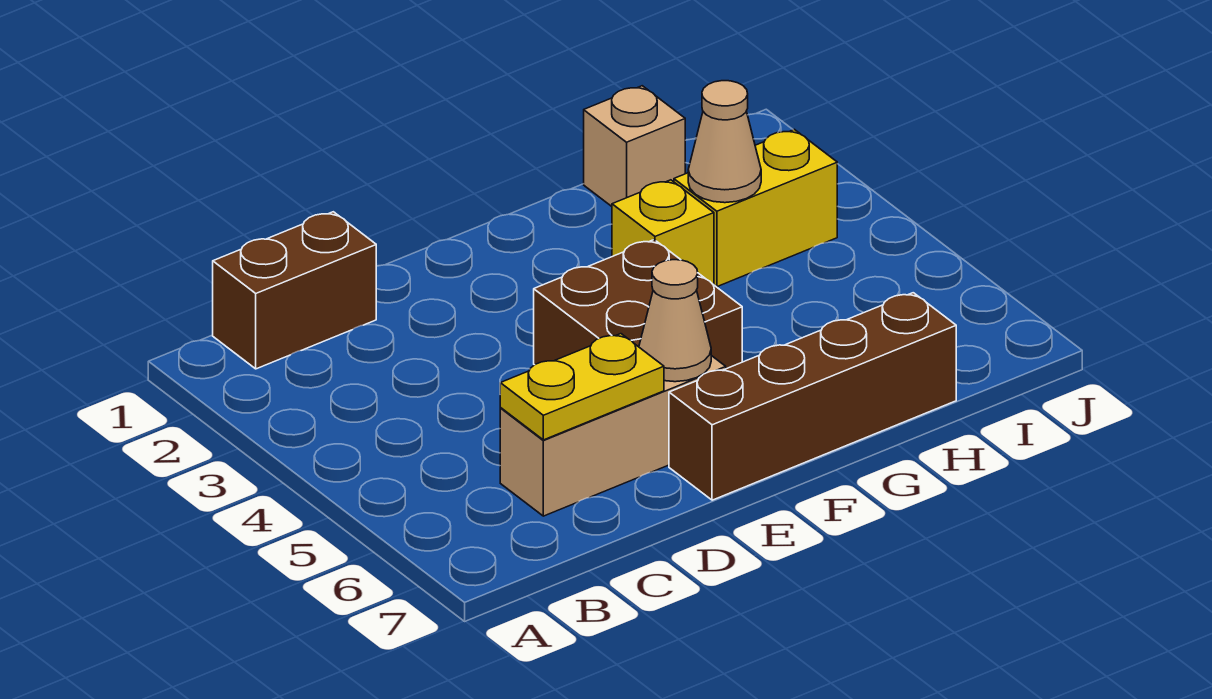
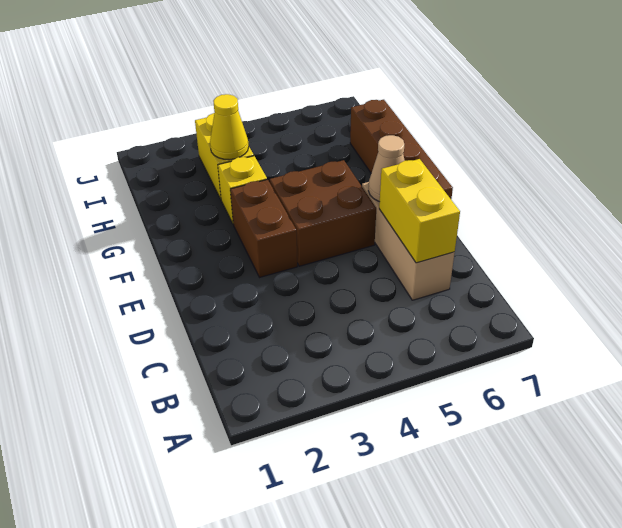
brown 1x2 brick [213,212,376,369] -> brown 1x2 brick moved to [230,179,297,277]
yellow 1x2 plate [500,334,664,440] -> yellow 1x2 brick [379,159,460,263]
tan 1x1 brick [584,86,685,206] -> none
tan 1x1 cone [688,81,761,203] -> yellow 1x1 cone [210,94,249,160]

